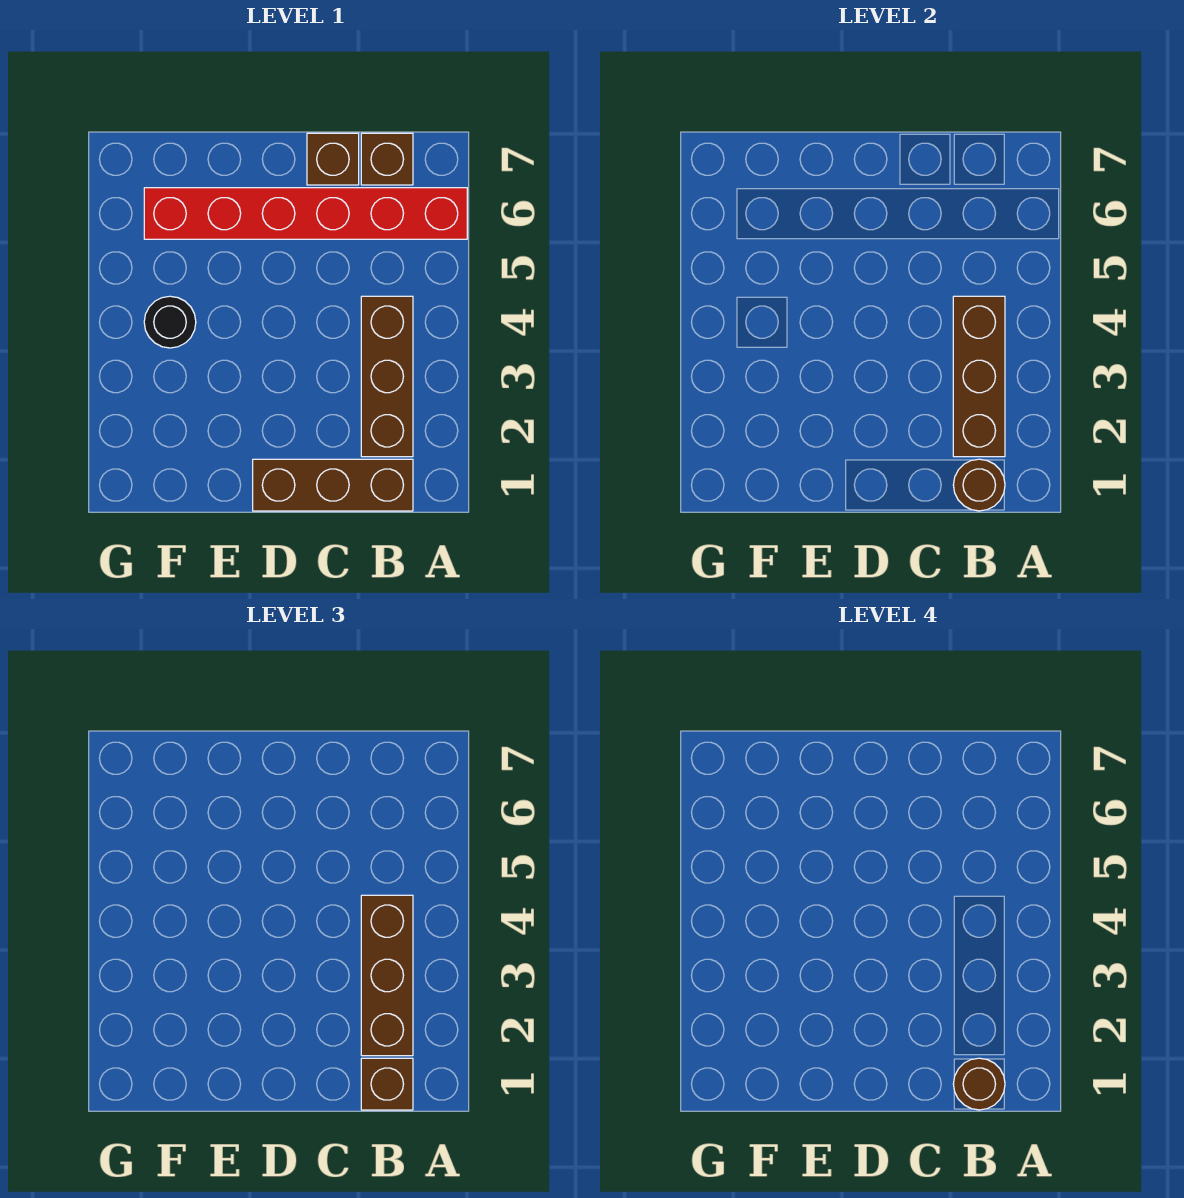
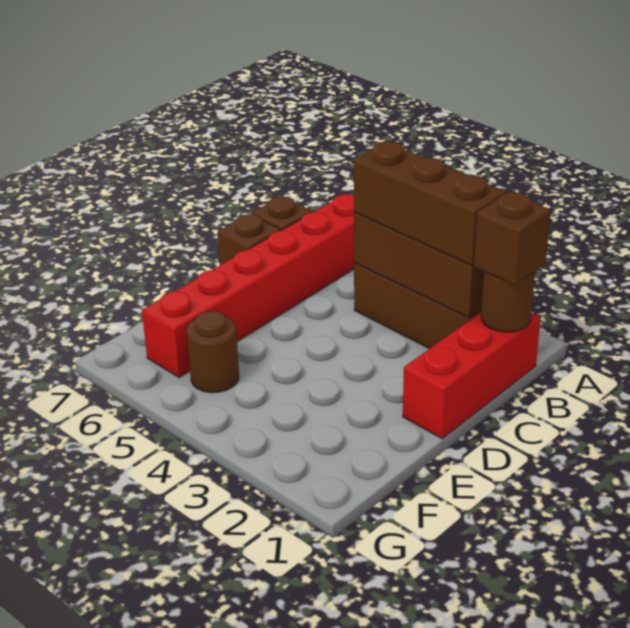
brown 1x3 brick [253,459,413,511] -> red 1x3 brick [403,313,541,439]
brown 1x1 round brick [953,1058,1005,1110] -> brown 1x1 round brick moved to [187,311,239,393]
black 1x1 round brick [144,296,196,348] -> none

